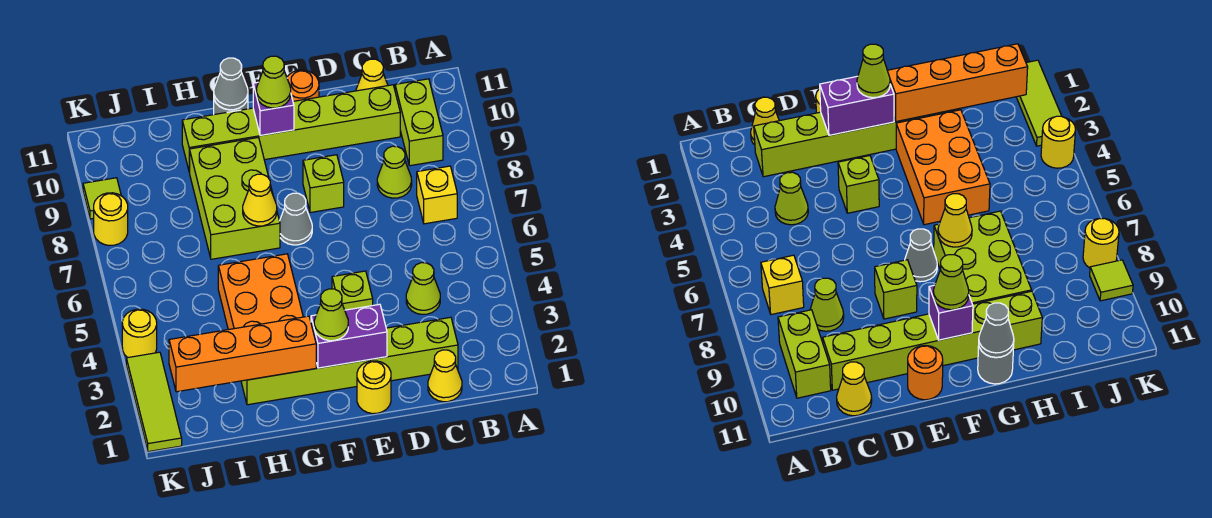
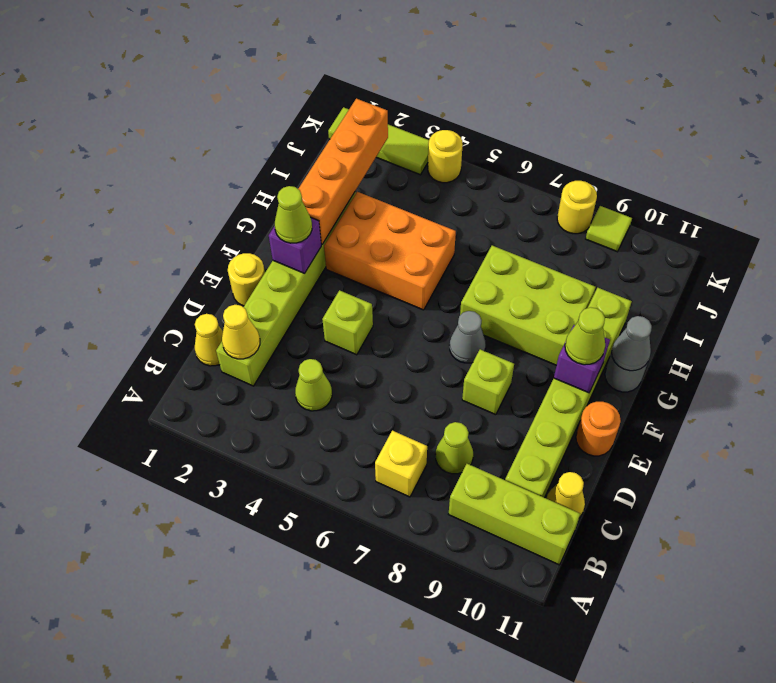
lime 1x2 brick [395,79,443,166] -> lime 1x3 brick [449,464,580,565]
purple 1x2 brick [311,304,387,368] -> purple 1x1 brick [269,218,321,273]
yellow 1x1 cone [243,174,277,226] -> yellow 1x1 cone moved to [222,305,260,359]

